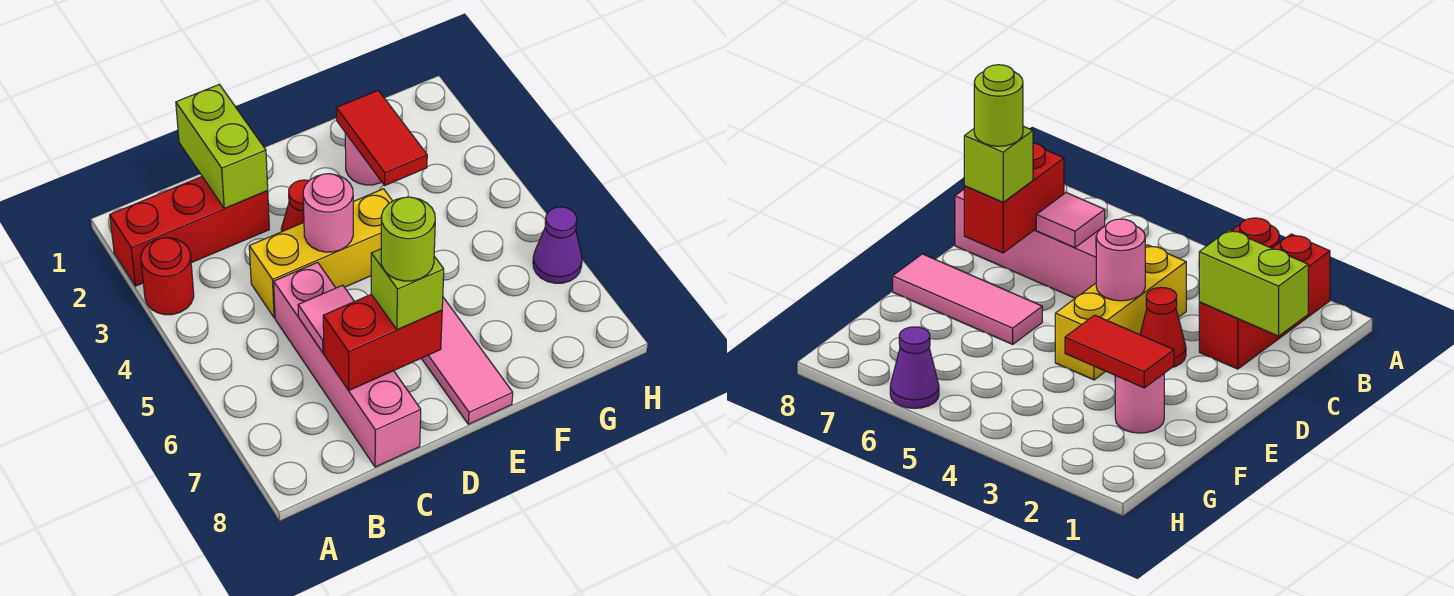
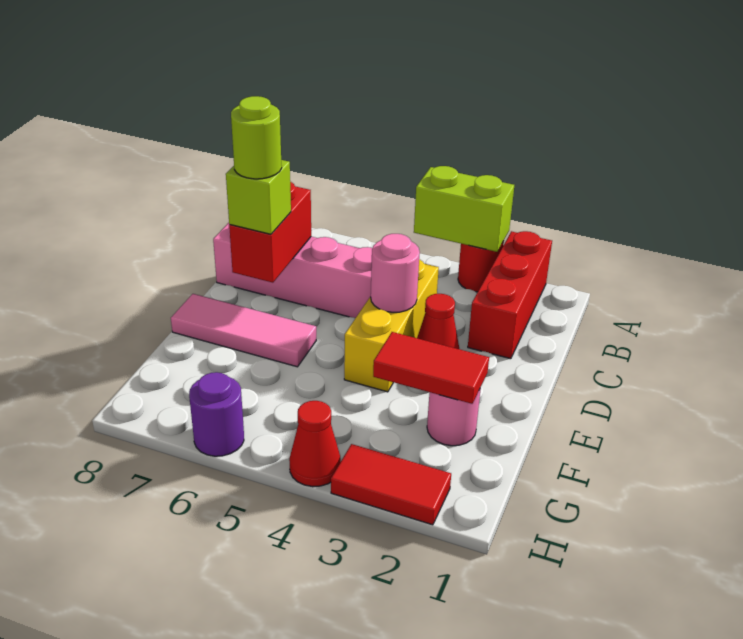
lime 1x2 brick [176,85,268,208] -> lime 1x2 brick moved to [414,166,514,252]
pink 1x1 tile [298,285,354,352] -> none
none -> red 1x2 tile [331,444,451,525]
none -> red 1x1 cone [289,401,341,487]
purple 1x1 cone [533,207,582,283] -> purple 1x1 round brick [189,372,244,456]

